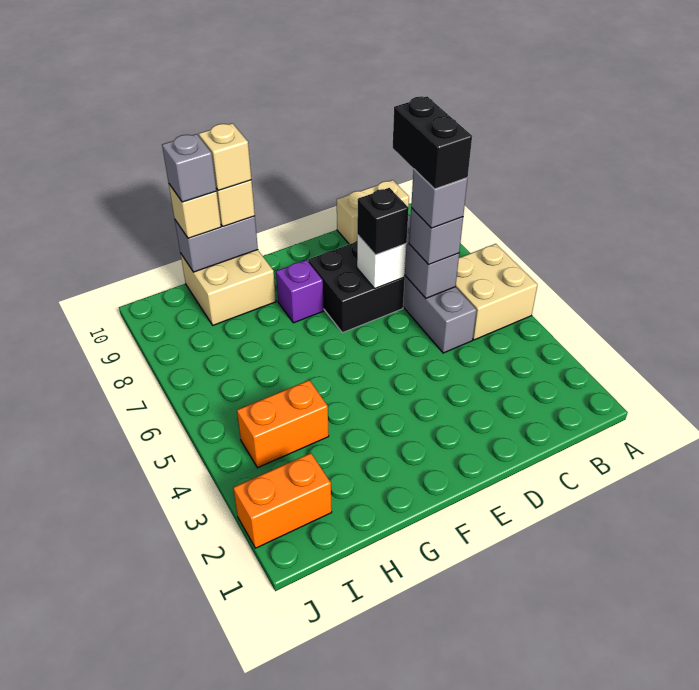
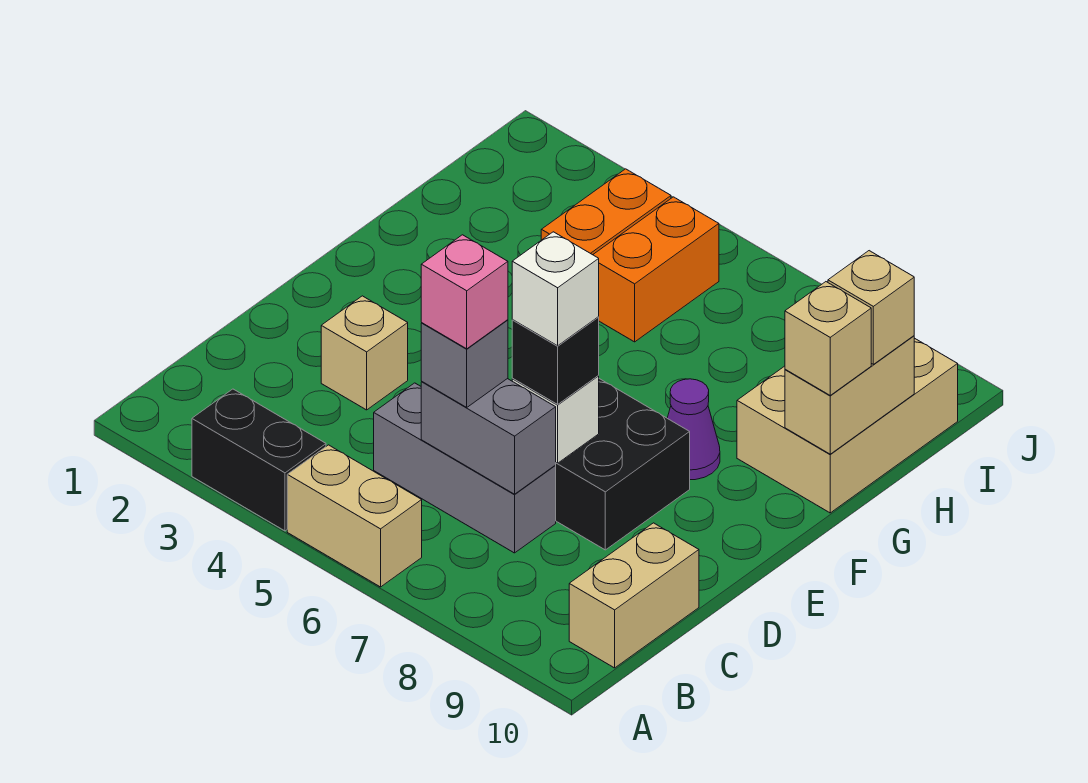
tan 2x2 brick [456,244,537,340] -> tan 1x2 brick [287,445,422,587]
grey 1x1 brick [411,169,468,228] -> pink 1x1 brick [421,235,508,349]
black 1x2 brick [393,96,472,189] -> black 1x2 brick moved to [192,389,326,531]
none -> white 1x1 brick [512,232,599,346]
purple 1x1 brick [276,260,324,323] -> purple 1x1 cone [667,379,720,480]
tan 2x2 brick [180,250,276,325] -> tan 2x3 brick [737,338,958,513]
grey 1x2 brick [175,216,258,272] -> tan 1x2 brick [785,336,914,454]
tan 1x1 brick [199,123,251,190] -> tan 1x1 brick moved to [321,296,408,410]
grey 1x1 brick [162,134,216,202] -> none
orange 1x2 brick [233,453,332,548] -> orange 1x2 brick moved to [593,197,719,342]

